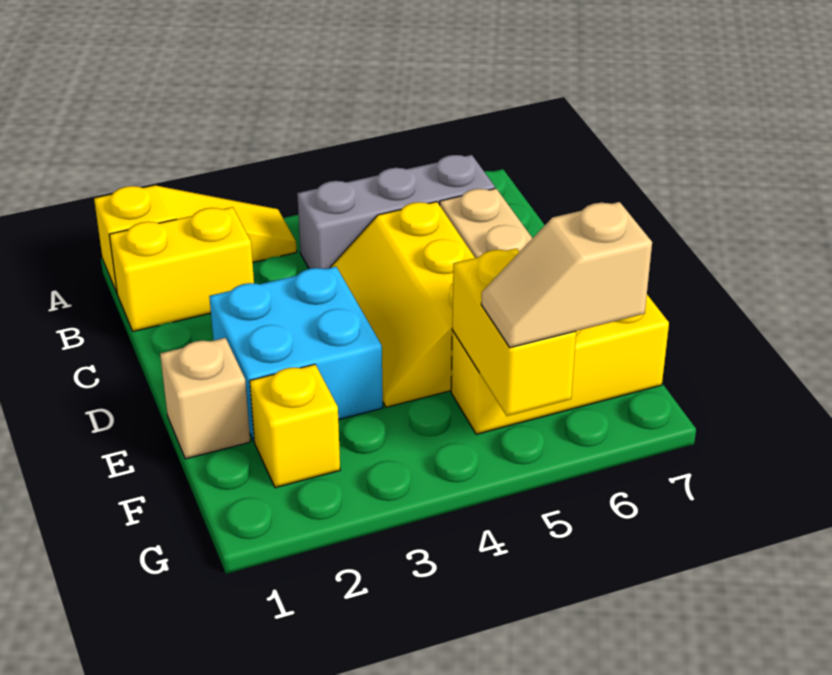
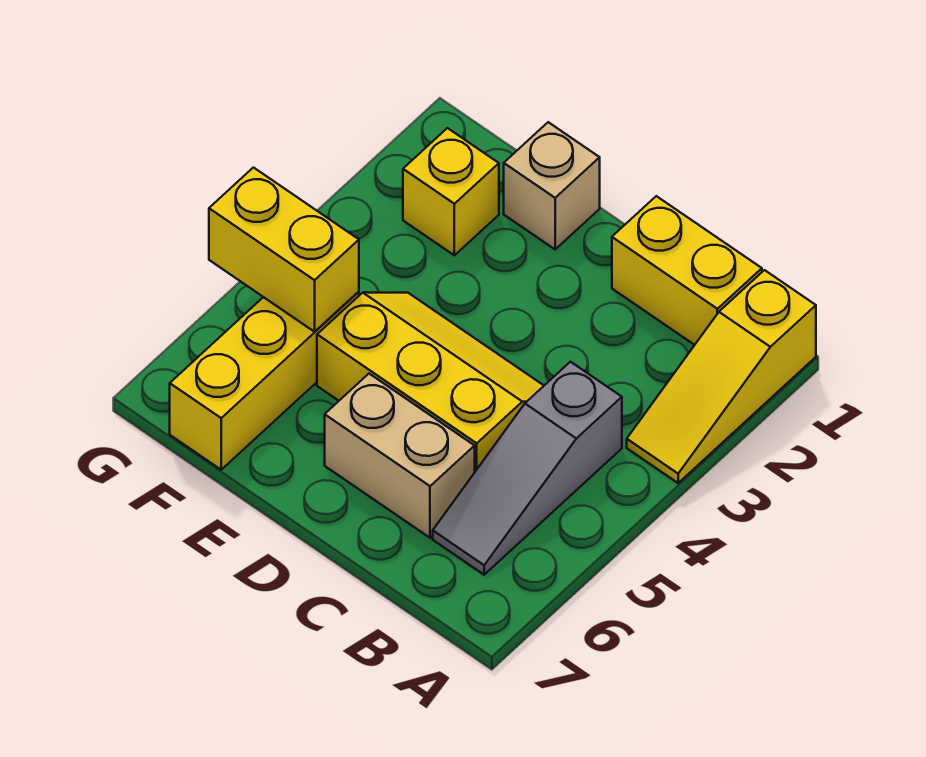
yellow 1x2 brick [109,207,254,331] -> yellow 1x2 brick turned to [612,196,762,345]
grey 1x3 brick [297,155,495,269] -> grey 1x3 slope [433,362,622,575]
cyan 2x2 brick [209,267,383,441] -> none
tan 1x2 slope [481,202,652,348] -> none

